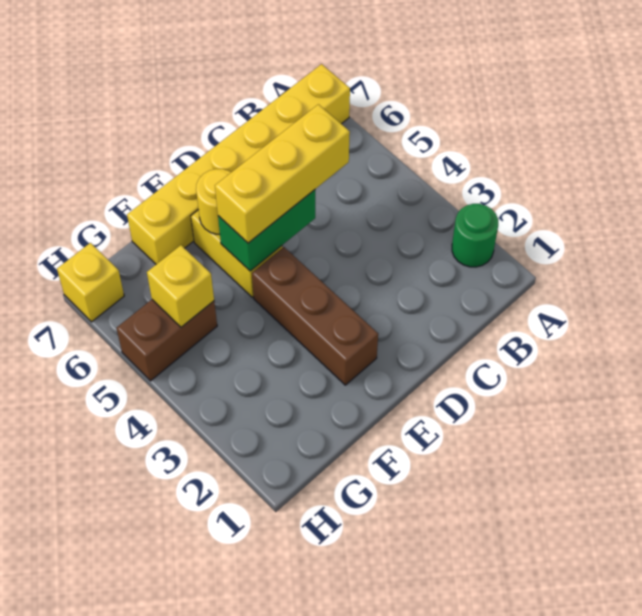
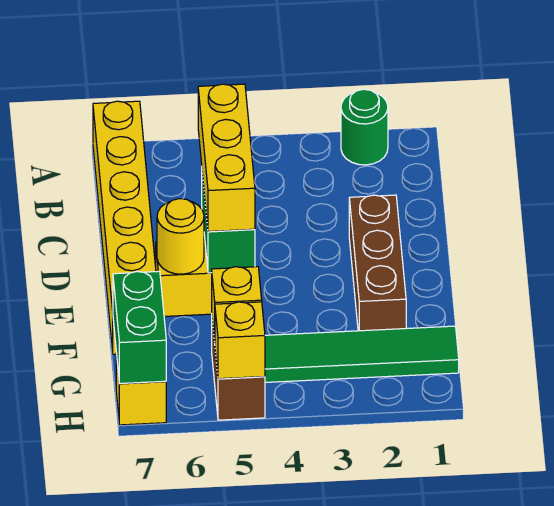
brown 1x3 brick [252,247,378,385] -> brown 1x3 brick turned to [349,195,406,331]
none -> green 1x4 tile [265,326,459,382]
none -> green 1x2 brick [113,271,166,384]
none -> yellow 1x1 brick [215,302,265,379]

